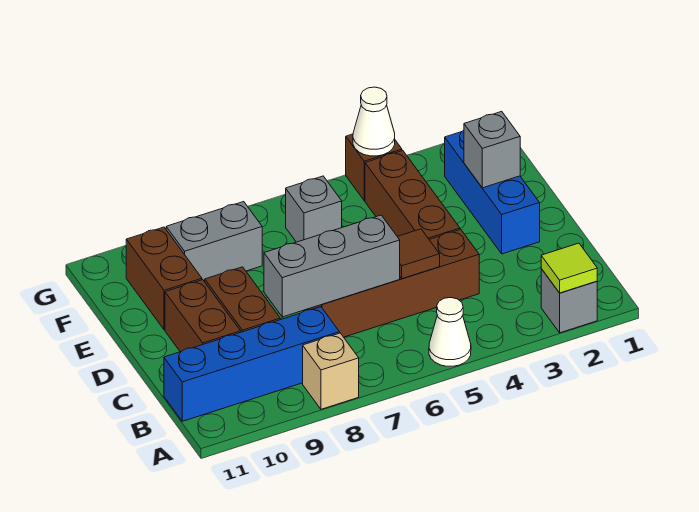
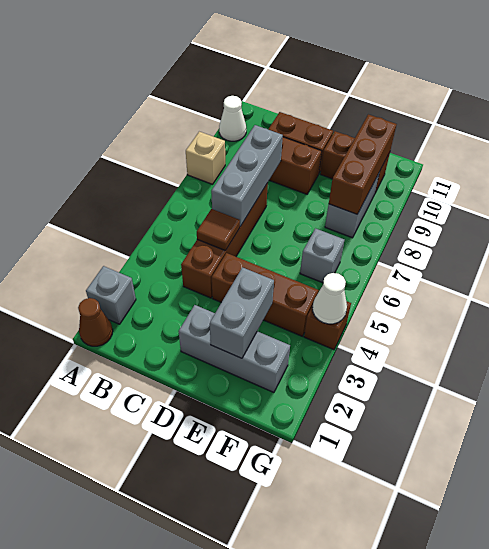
none -> brown 1x1 cone [78,298,113,346]
lime 1x1 tile [541,243,597,293] -> none
white 1x1 cone [429,298,471,366] -> white 1x1 cone moved to [219,96,246,141]
blue 1x4 brick [164,307,339,421] -> none
blue 1x3 brick [445,131,540,254] -> grey 1x3 brick [179,305,290,393]
grey 1x1 brick [464,111,520,188] -> grey 1x2 brick [210,267,274,358]
none -> brown 1x3 brick [329,114,397,214]

